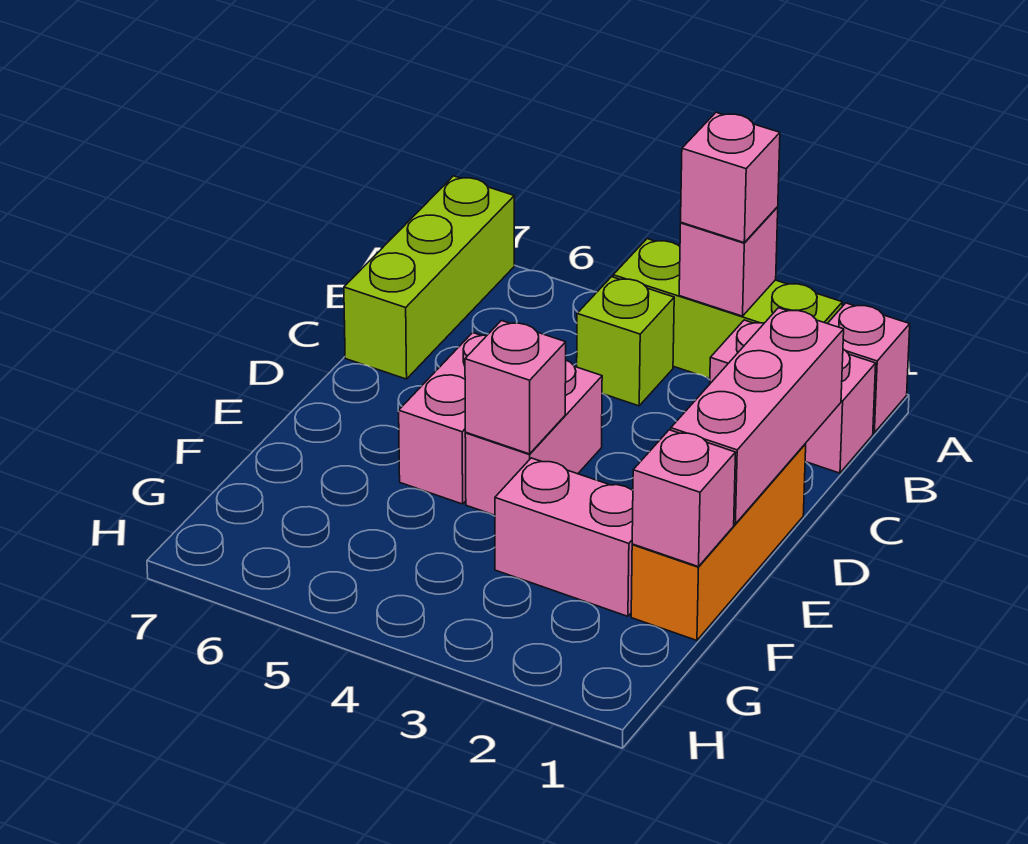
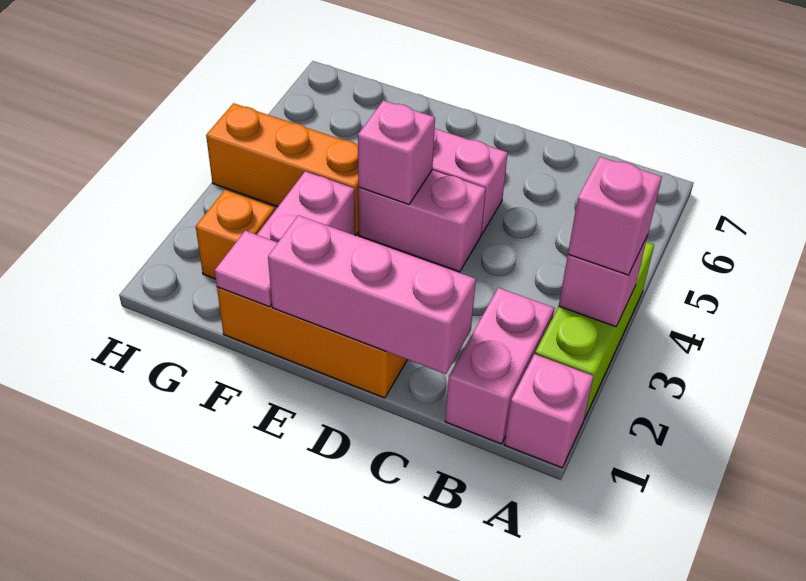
lime 1x3 brick [344,176,514,379] -> none
lime 1x1 brick [577,277,674,406] -> none
pink 1x1 brick [632,430,736,567] -> pink 1x1 tile [215,231,278,307]
none -> orange 1x3 brick [206,103,359,235]
none -> orange 1x1 brick [196,190,275,279]

